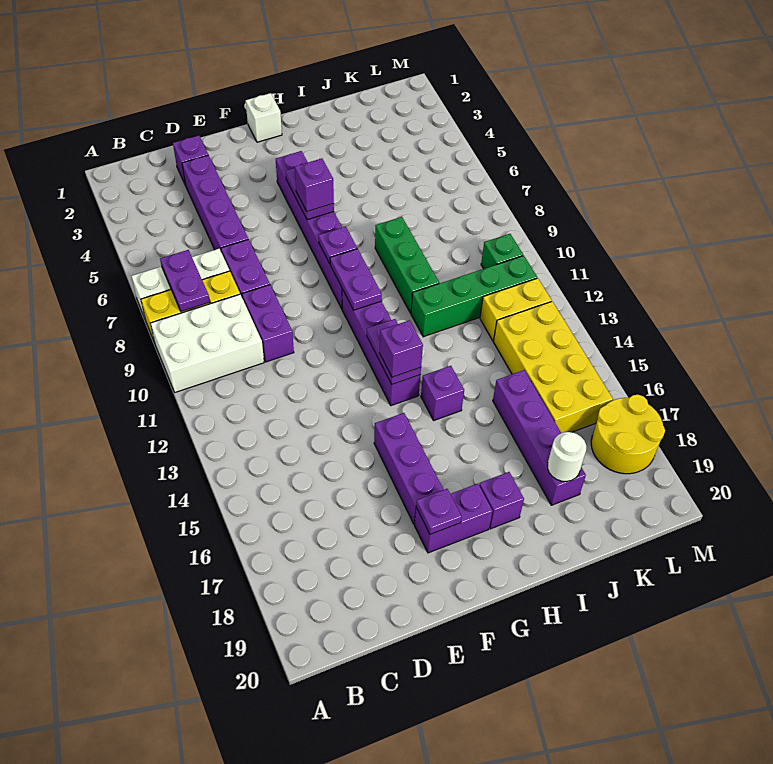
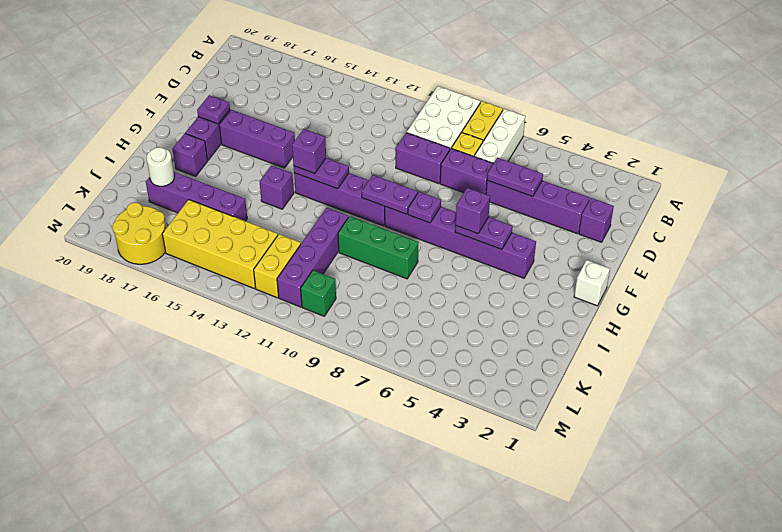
purple 1x2 plate [160,250,210,312] -> purple 1x2 plate moved to [487,158,543,197]
green 1x4 brick [411,256,537,337] -> purple 1x4 brick [277,208,348,307]

